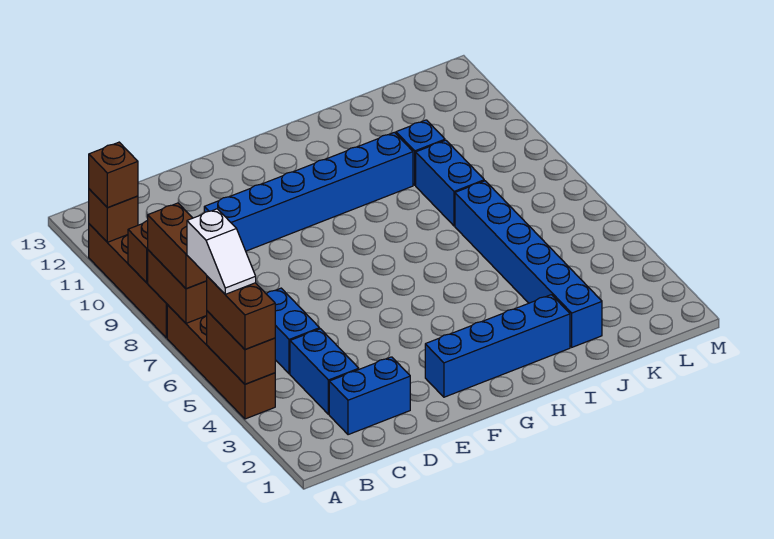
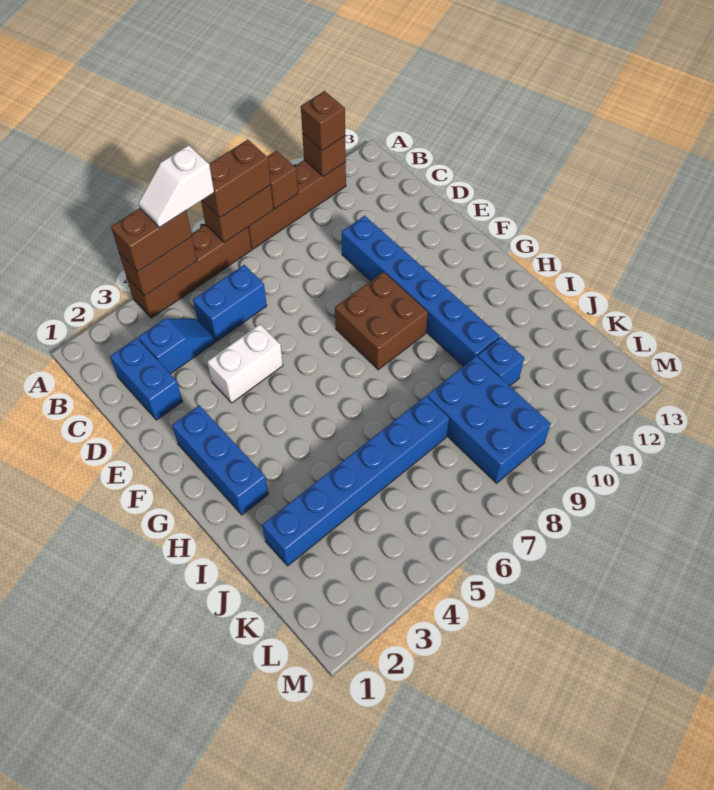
blue 1x2 brick [290,329,359,414] -> blue 1x2 slope [138,318,216,374]
none -> white 1x2 brick [207,324,283,403]
blue 1x4 brick [425,295,570,397] -> blue 1x3 brick [172,405,268,515]
none -> brown 2x2 brick [335,272,428,370]
blue 1x2 brick [416,140,484,226] -> blue 2x3 brick [427,356,551,483]

